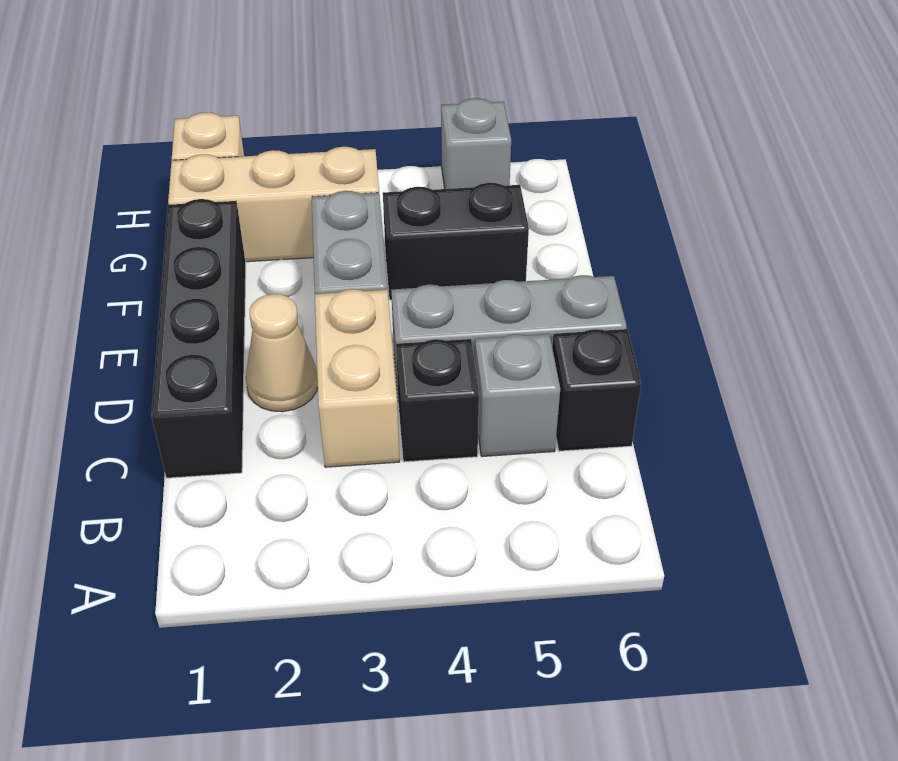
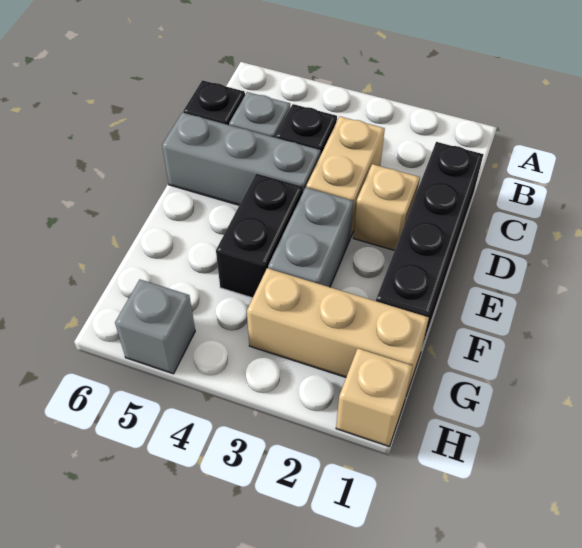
tan 1x1 cone [246,294,318,412] -> tan 1x1 brick [353,164,420,250]
black 1x2 brick [383,183,529,300] -> black 1x2 brick turned to [216,174,303,298]

